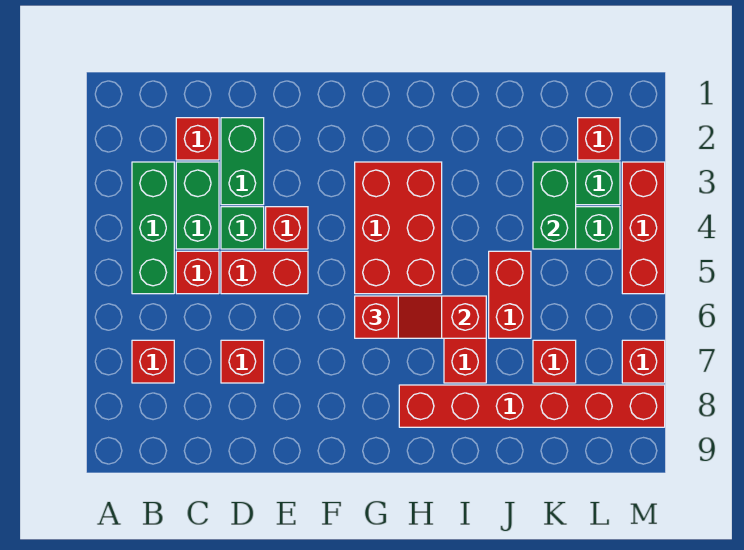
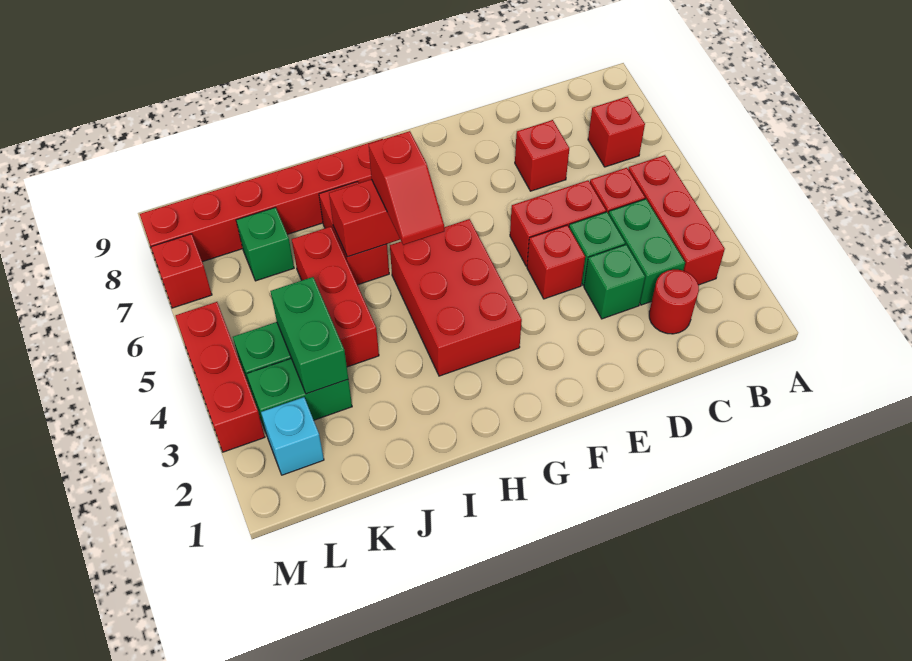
green 1x3 brick [132,162,174,294] -> red 1x3 brick [628,155,725,285]
red 1x1 brick [176,118,219,160] -> red 1x1 round brick [649,270,699,334]
green 1x2 brick [221,118,264,205] -> green 1x1 brick [584,245,645,319]
red 1x2 slope [355,296,442,338] -> red 1x2 slope turned to [369,131,444,245]
red 1x2 brick [489,251,531,338] -> red 1x3 brick [292,227,379,367]
red 1x1 brick [533,340,576,383] -> green 1x1 brick [236,207,294,281]
red 1x1 brick [578,118,620,160] -> cyan 1x1 brick [261,397,324,475]

